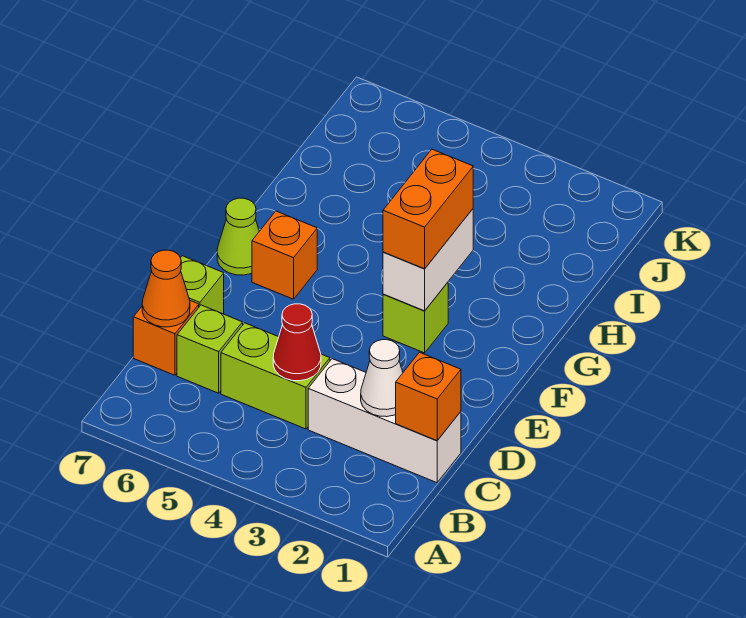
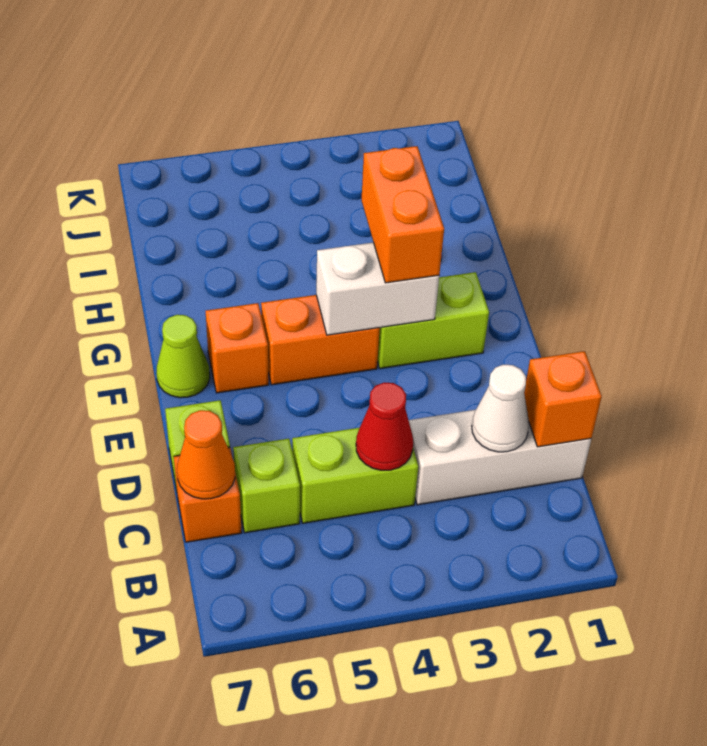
lime 1x1 brick [383,282,448,353] -> lime 1x2 brick [377,272,489,369]
white 1x2 brick [383,209,473,311] -> white 1x2 brick turned to [316,242,439,335]
none -> orange 1x2 brick [261,295,380,385]

